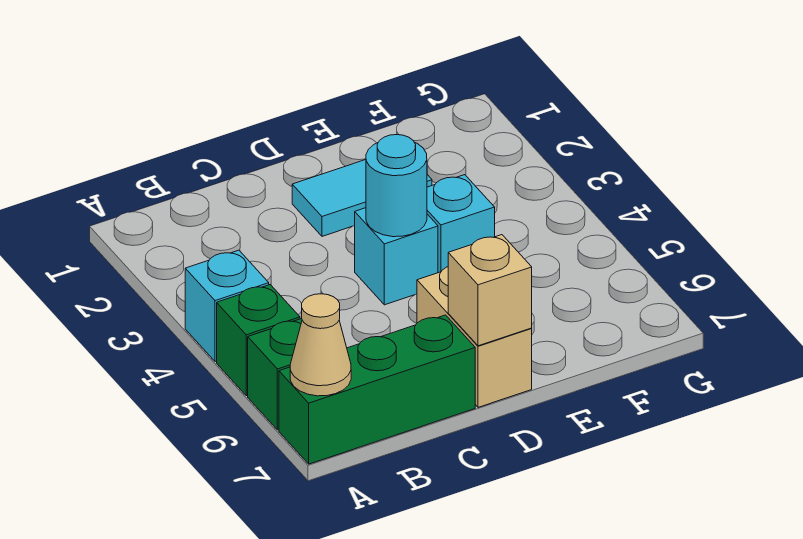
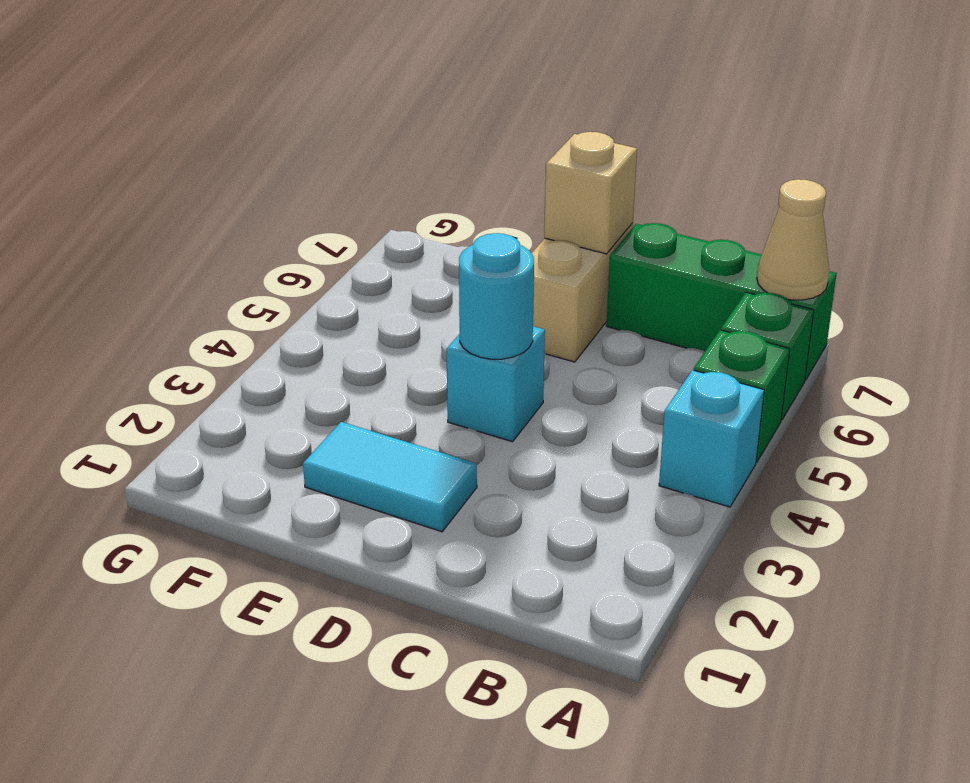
cyan 1x1 brick [427,175,495,273] -> none

